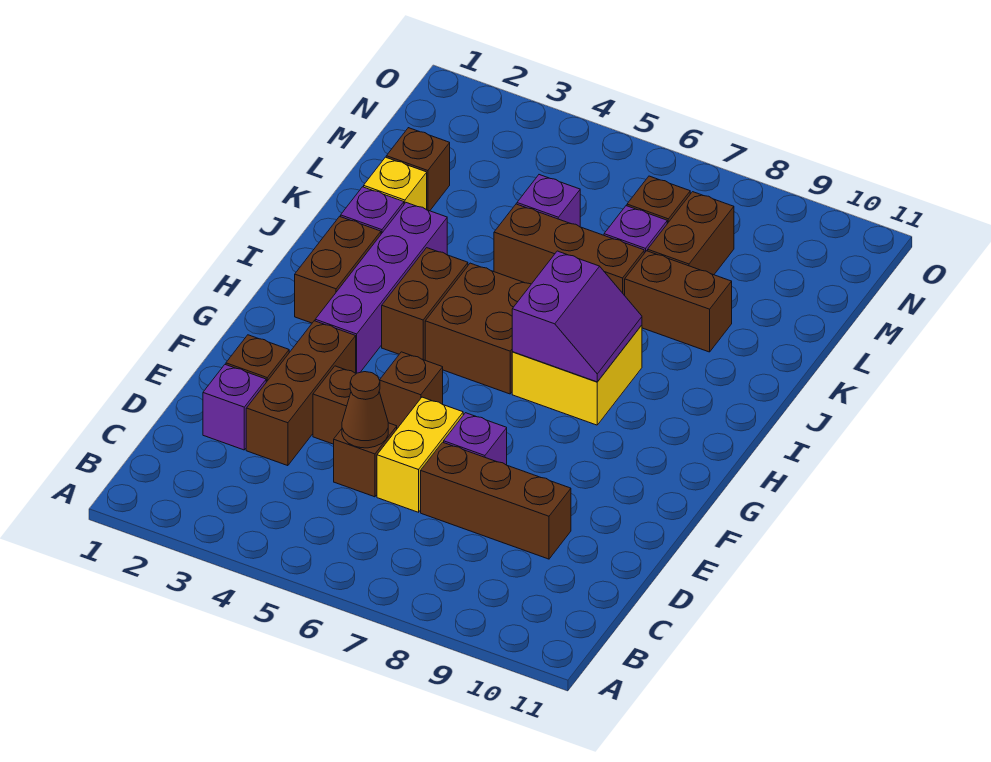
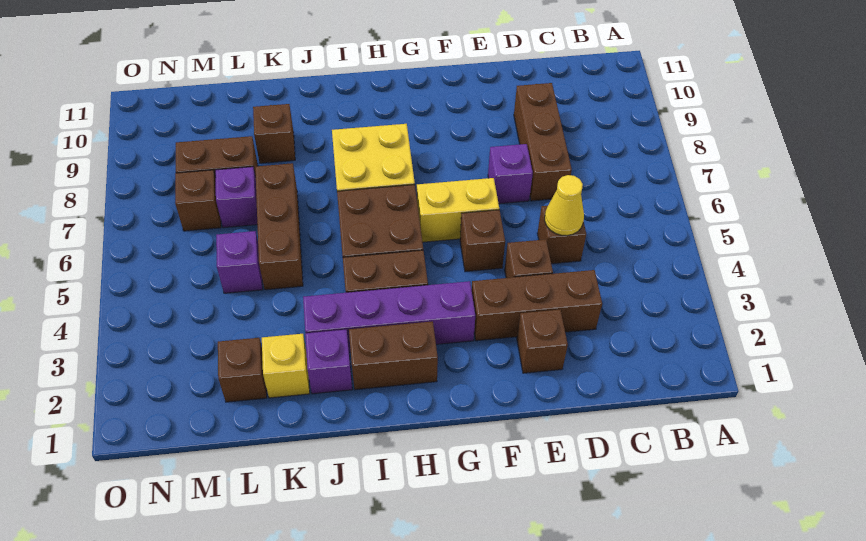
purple 1x1 brick [203,365,266,450] -> none
brown 1x1 cone [342,372,388,448] -> yellow 1x1 cone [545,175,584,236]
yellow 1x2 brick [377,397,463,512] -> yellow 1x2 brick moved to [417,178,499,242]
purple 2x2 slope [512,251,642,382] -> none
brown 1x2 brick [625,251,732,352] -> brown 1x1 brick [253,104,295,163]

